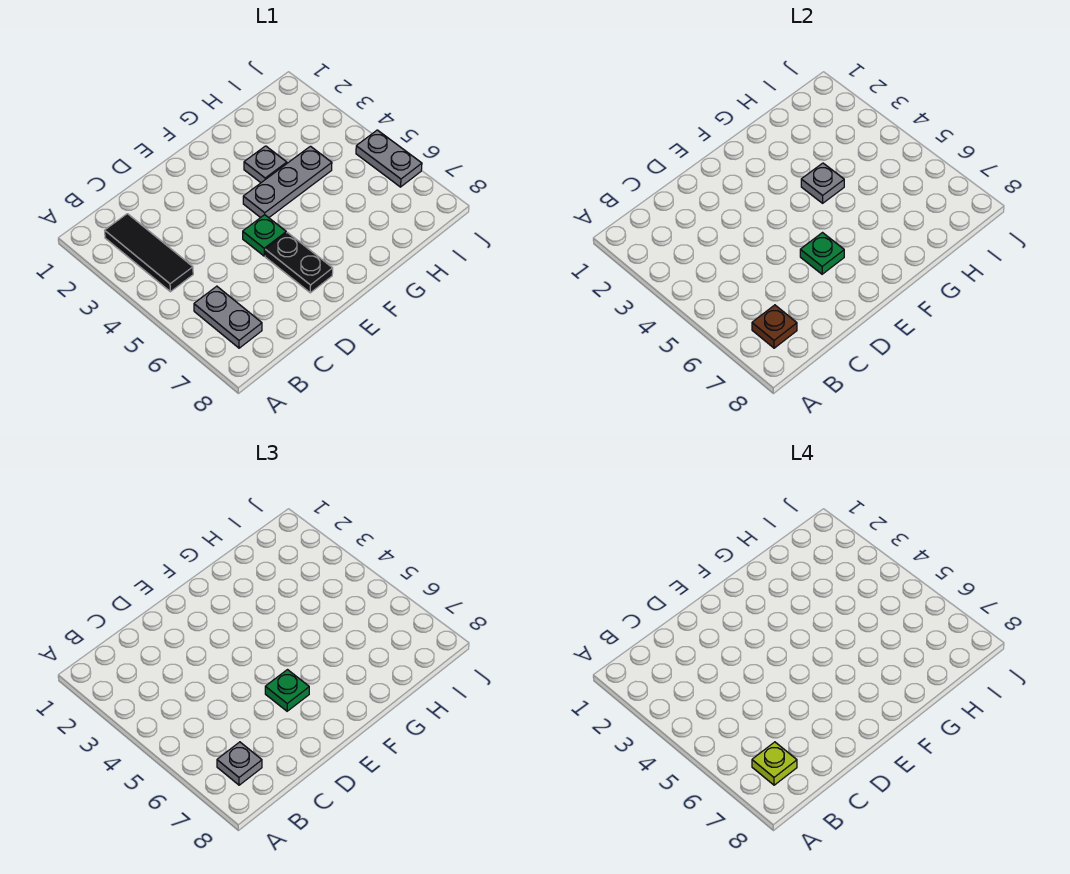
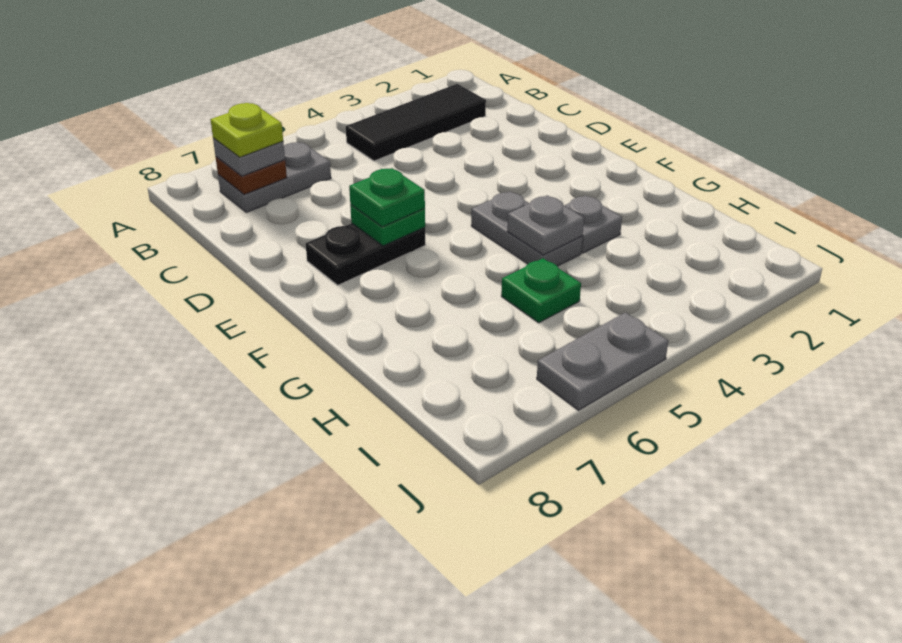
green 1x1 plate [243,215,286,256] -> green 1x1 plate moved to [501,258,581,323]
grey 1x3 plate [243,146,332,218] -> grey 1x2 plate [471,191,583,266]

